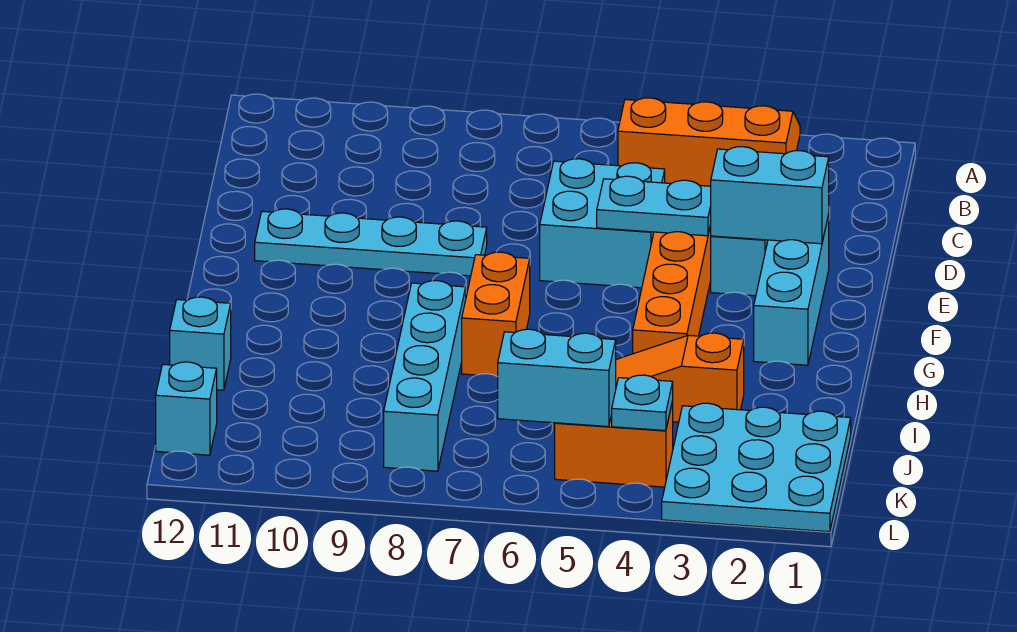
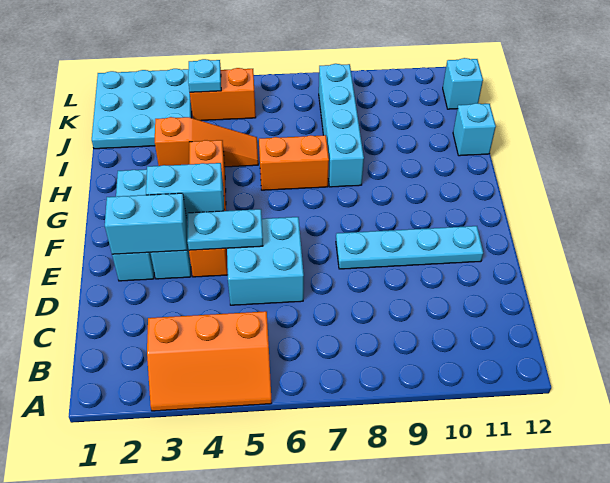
orange 1x2 brick [462,252,530,377] -> orange 1x2 brick turned to [259,135,329,190]
cyan 1x2 brick [498,329,616,427] -> cyan 1x2 brick moved to [146,163,224,221]

